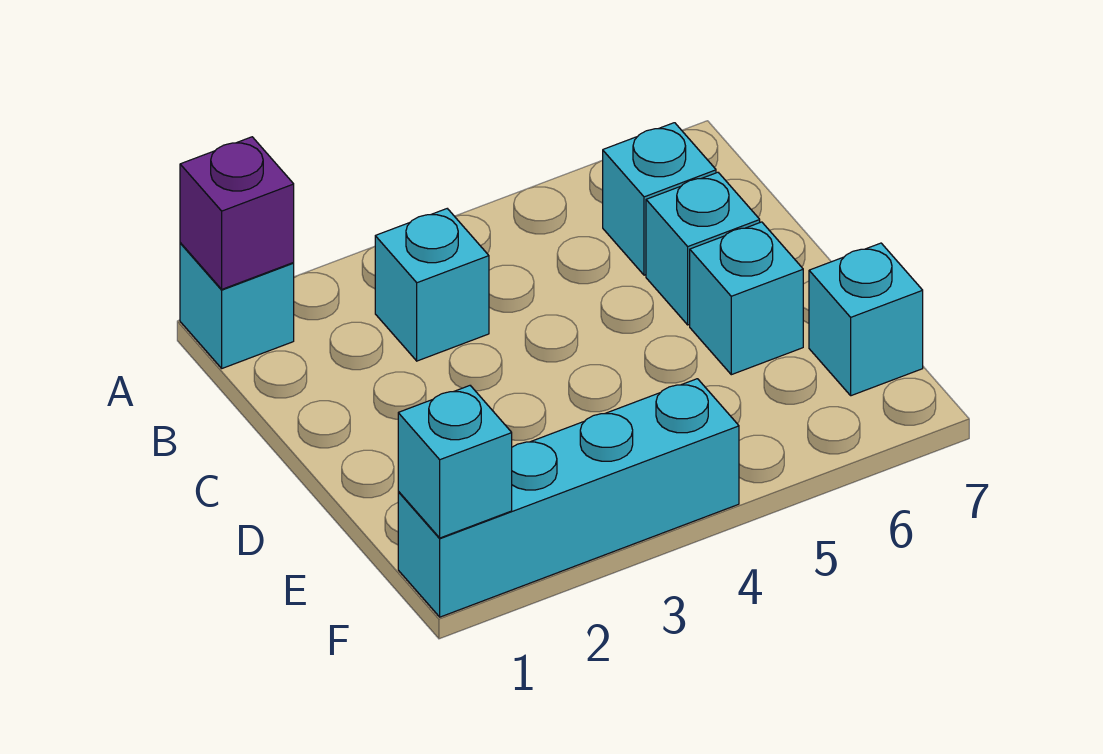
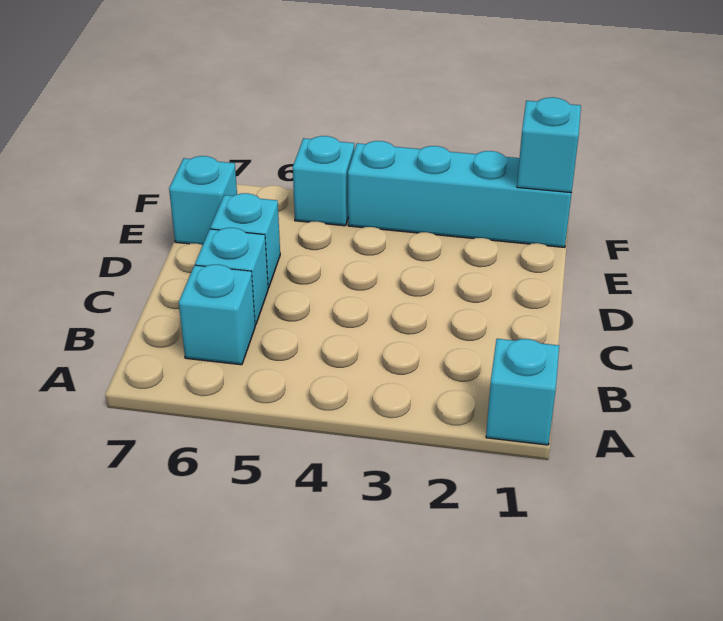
purple 1x1 brick [180,137,294,289] -> none
cyan 1x1 brick [375,209,489,361] -> cyan 1x1 brick moved to [293,136,354,226]

